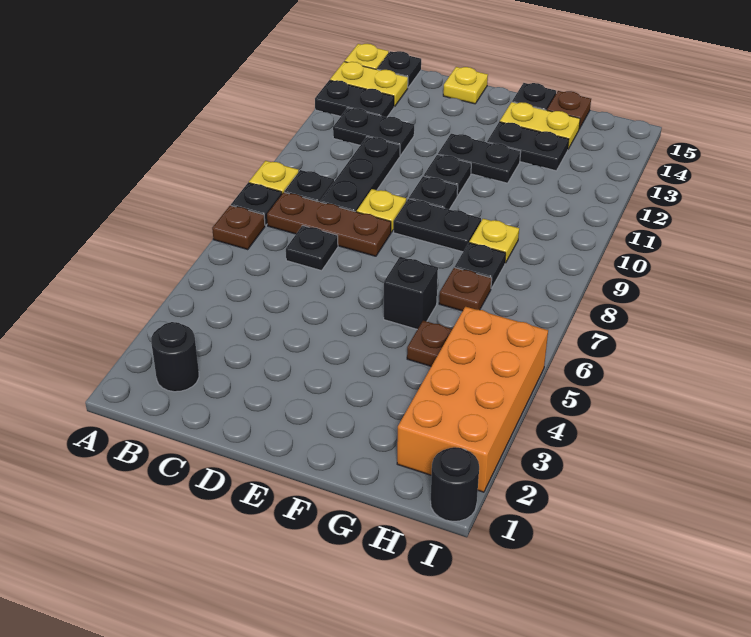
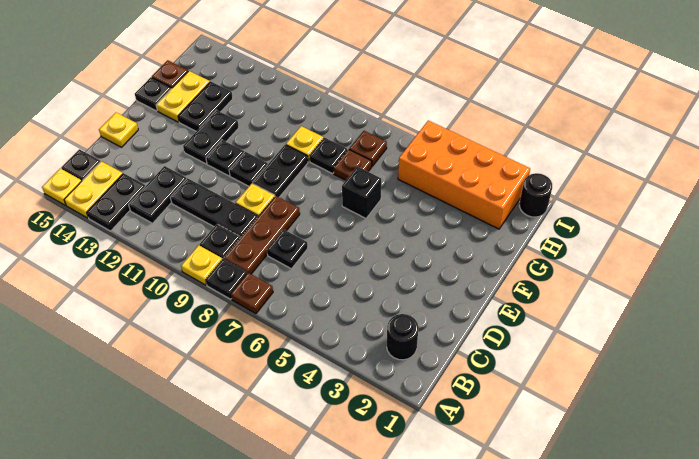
brown 1x1 plate [407,321,452,366] -> brown 1x1 plate moved to [349,131,387,166]

